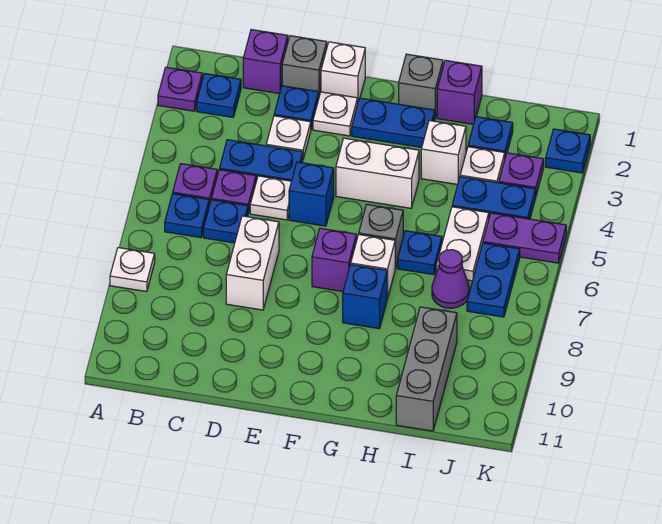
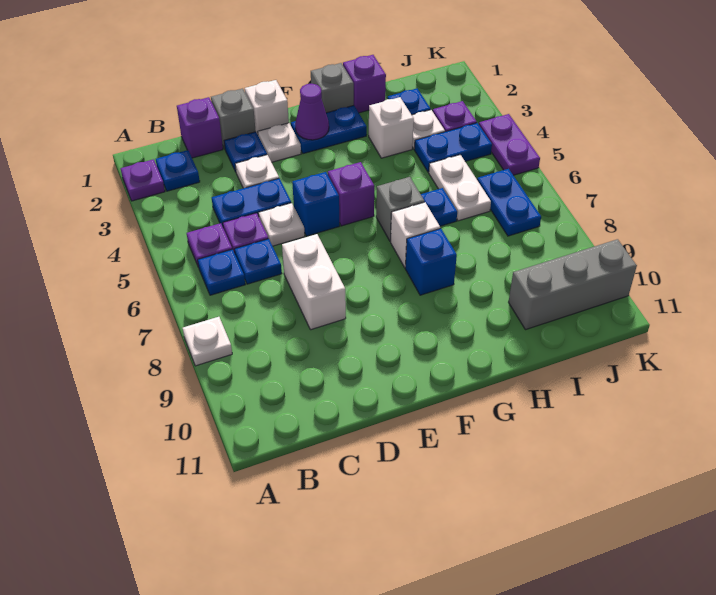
white 1x2 brick [336,138,419,208] -> none
purple 1x1 brick [312,228,356,291] -> purple 1x1 brick moved to [328,162,374,226]
purple 1x1 cone [432,250,469,308] -> purple 1x1 cone moved to [295,84,329,140]
grey 1x3 brick [396,307,457,431] -> grey 1x3 brick turned to [509,239,637,330]
purple 1x2 plate [483,213,566,263] -> purple 1x2 plate turned to [479,114,540,175]
blue 1x1 plate [546,129,590,173] -> none

